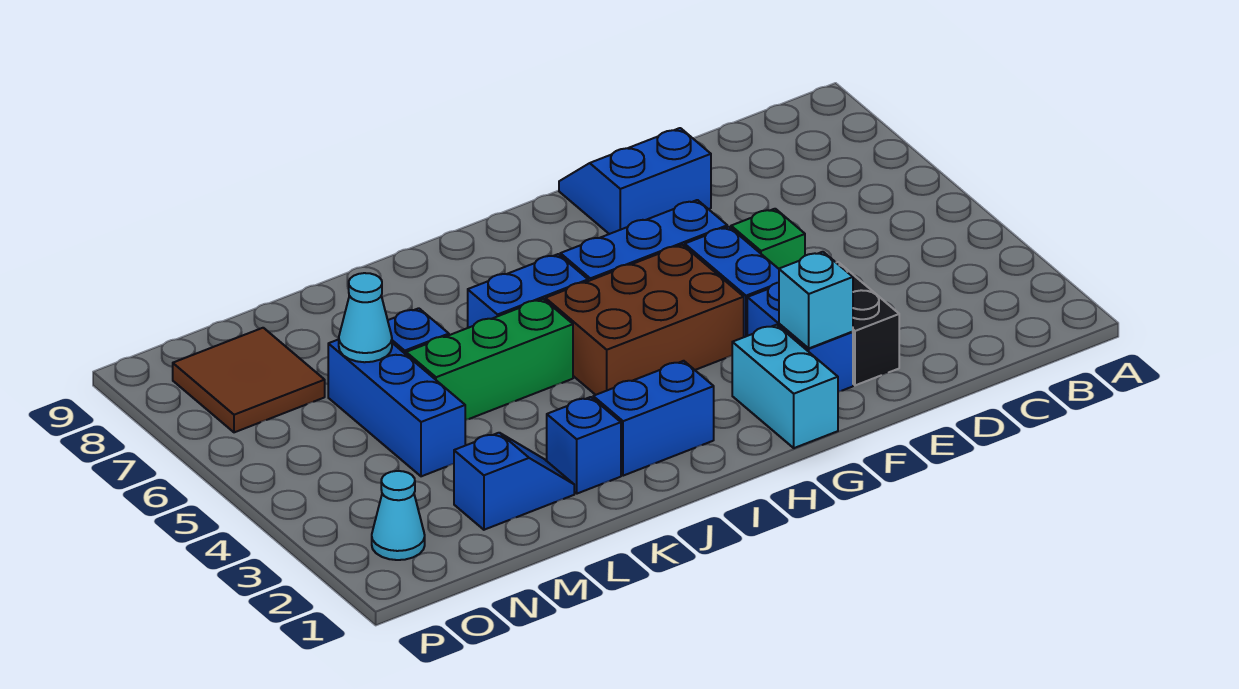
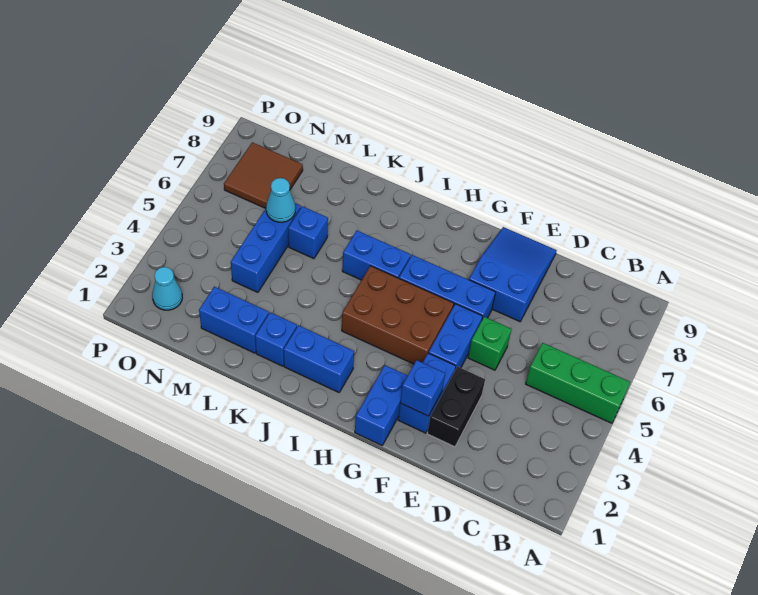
blue 2x2 slope [559,128,711,234] -> blue 2x3 slope [469,227,557,322]
cyan 1x1 brick [779,252,853,348] -> blue 1x1 brick [400,360,445,416]
cyan 1x2 brick [732,325,838,448] -> blue 1x2 brick [355,365,407,445]
green 1x3 brick [406,299,573,420] -> green 1x3 brick moved to [526,343,630,423]
blue 1x2 slope [454,433,574,530] -> blue 1x2 brick [199,287,269,353]

